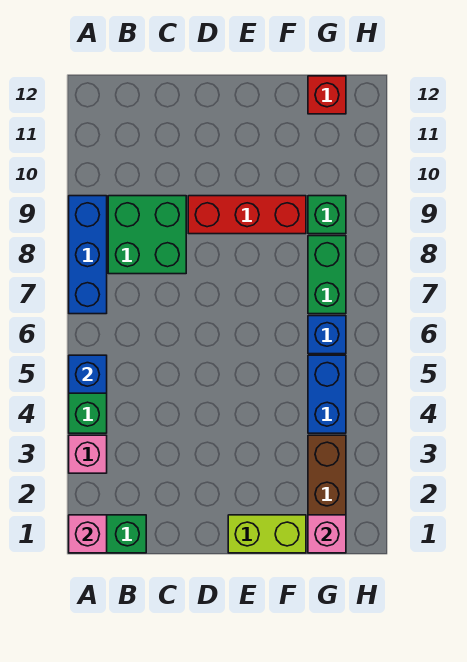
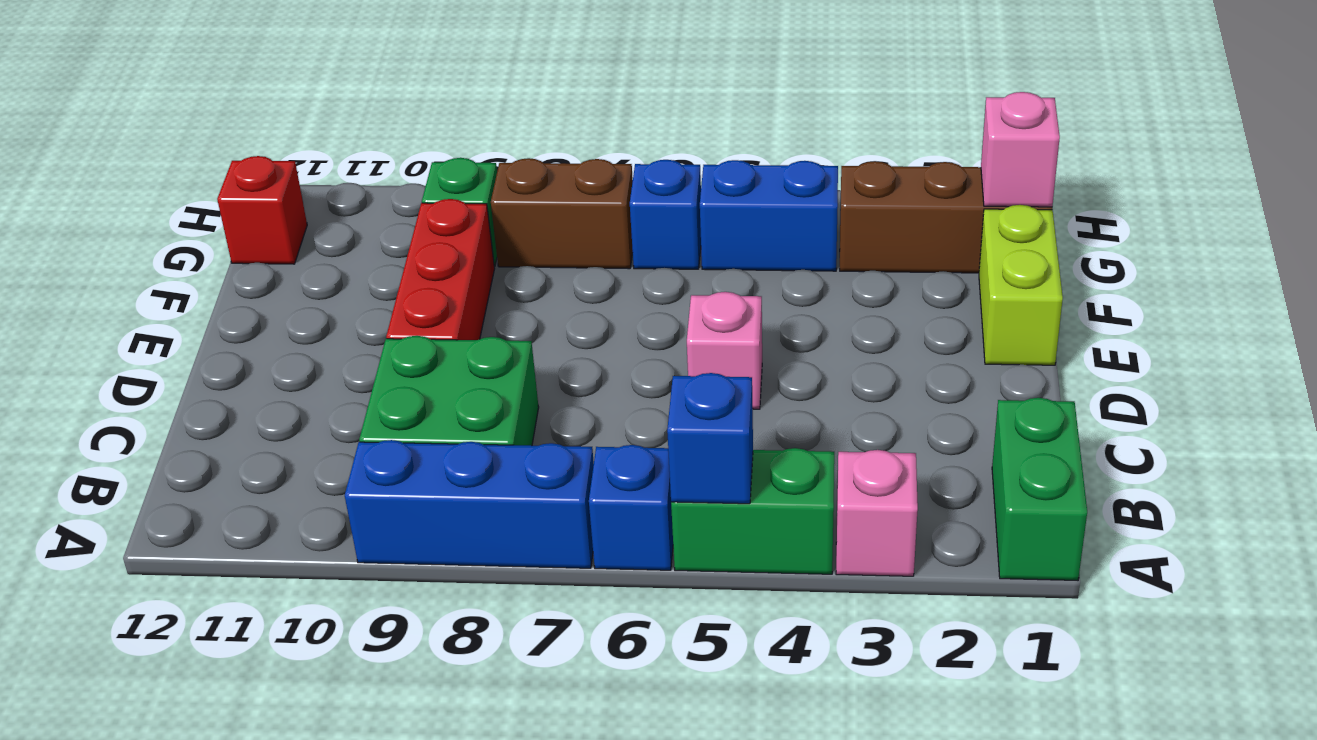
pink 1x1 brick [69,515,107,553] -> pink 1x1 brick moved to [687,292,762,409]
none -> blue 1x1 brick [589,445,673,570]
green 1x2 brick [308,236,346,314] -> brown 1x2 brick [491,158,633,269]

